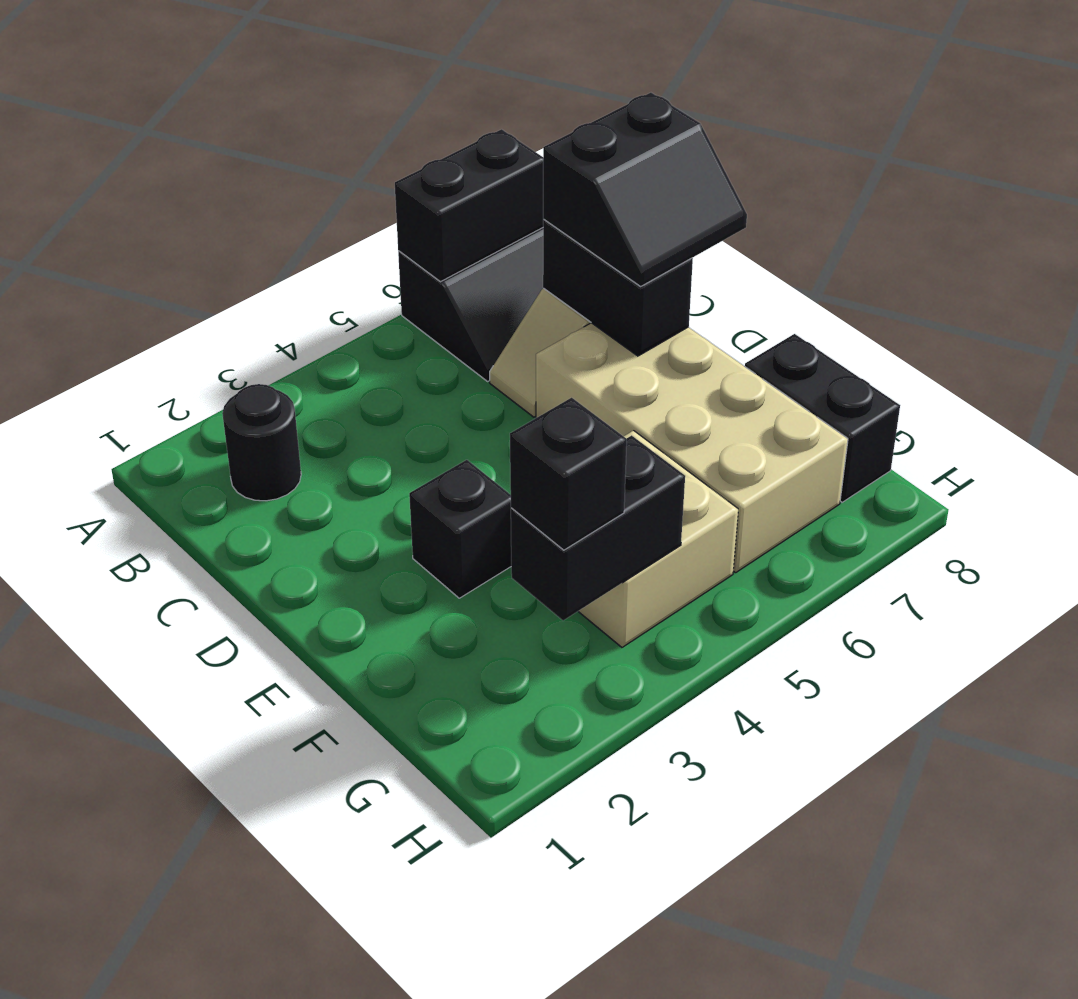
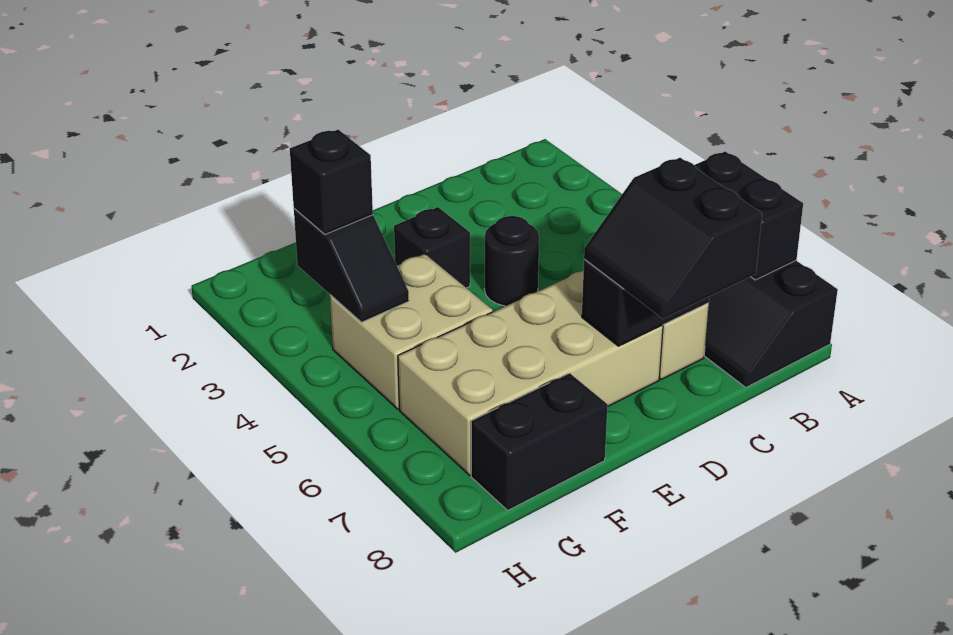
black 1x1 round brick [222,384,301,501] -> black 1x1 round brick moved to [484,216,539,306]
black 1x2 brick [511,435,685,621] -> black 1x2 slope [294,209,409,322]

